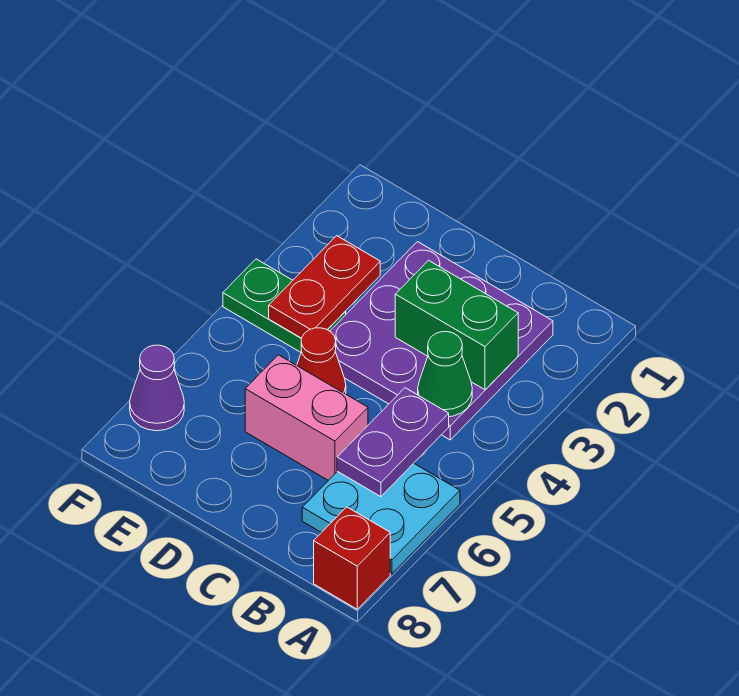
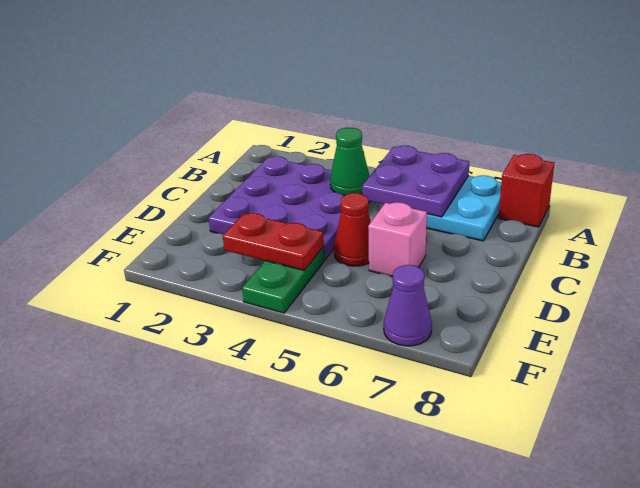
green 1x2 brick [395,260,518,390] -> none
purple 1x2 plate [337,388,449,497] -> purple 2x2 plate [362,146,469,217]
pink 1x2 brick [245,355,368,480] -> pink 1x1 brick [368,202,427,277]

